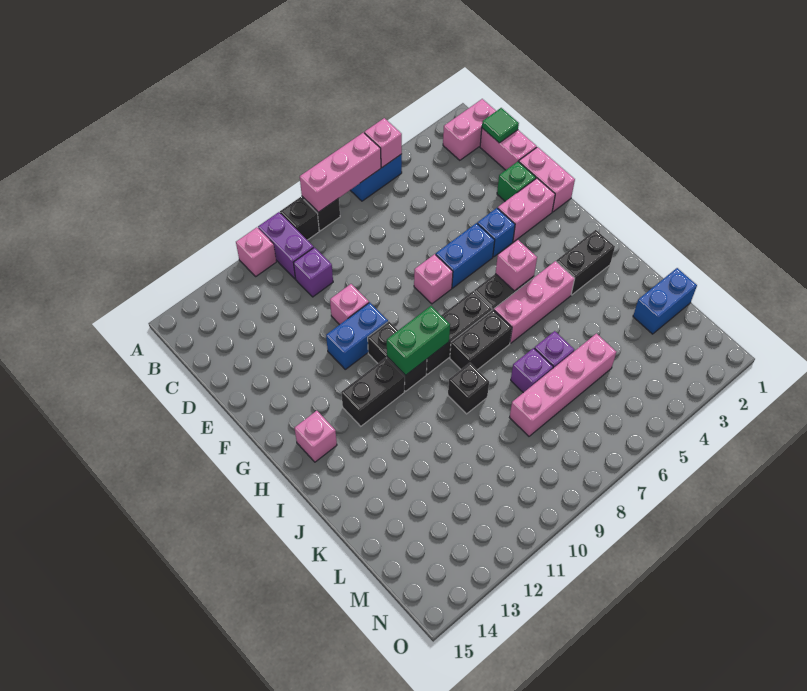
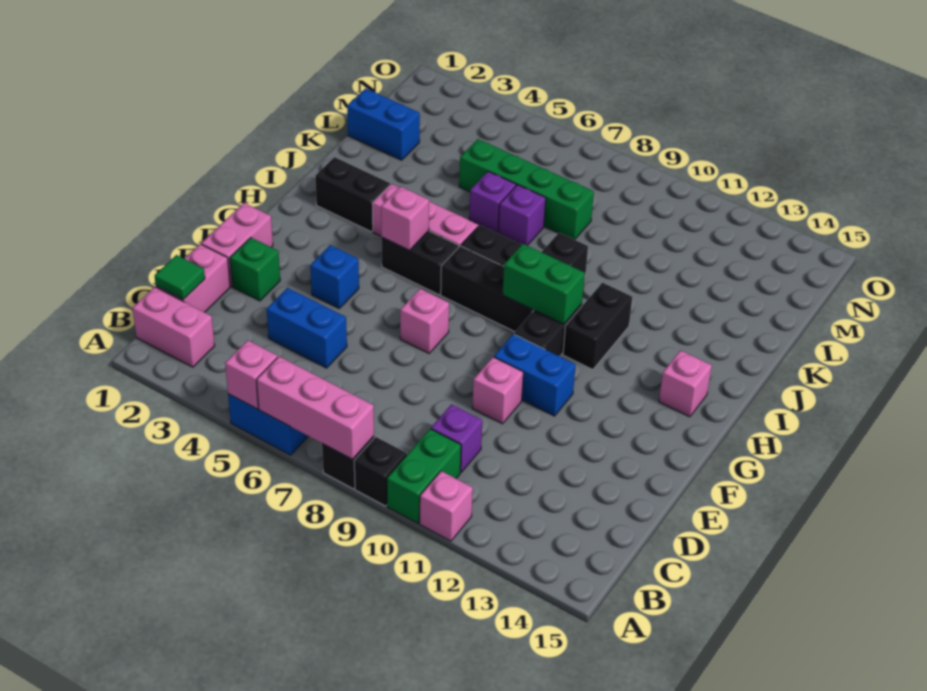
purple 1x2 brick [258,212,314,279] -> green 1x2 brick [387,429,461,523]
pink 1x2 brick [498,178,555,242] -> none
blue 1x2 brick [436,223,495,288] -> blue 1x2 brick moved to [267,288,347,368]
black 1x2 brick [341,358,405,426] -> black 1x2 brick turned to [563,283,632,370]
pink 1x4 brick [510,334,616,436] -> green 1x4 brick [459,139,594,240]

